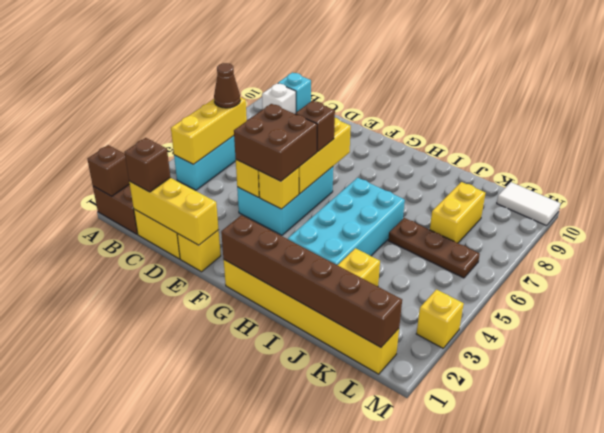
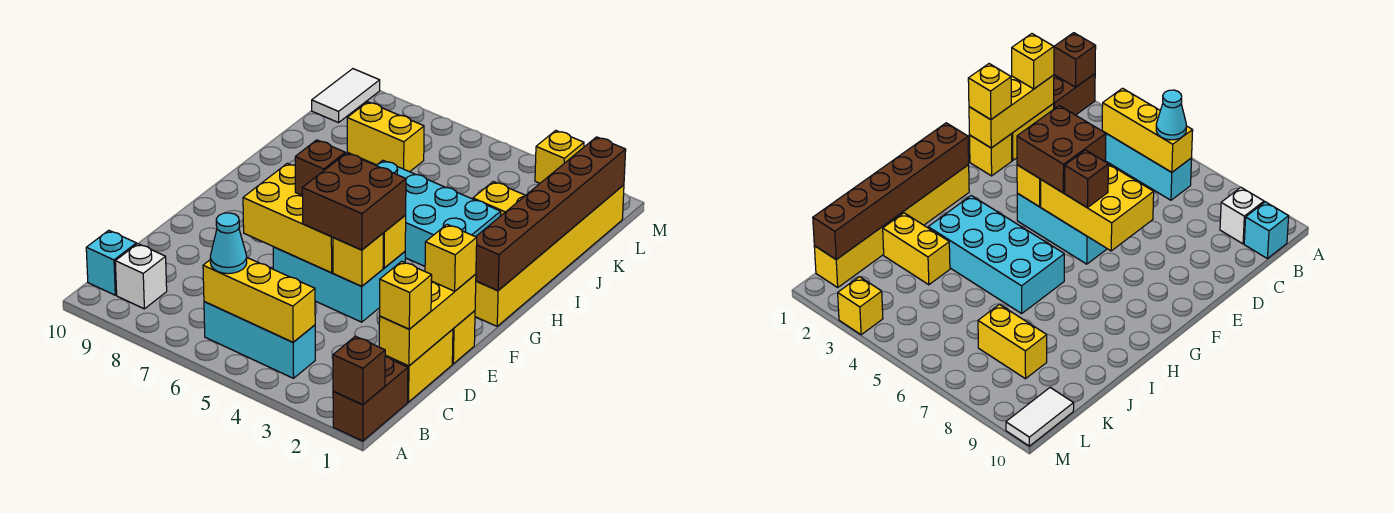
brown 1x1 cone [214,63,240,108] -> cyan 1x1 cone [210,213,247,274]
brown 1x1 brick [124,138,170,192] -> yellow 1x1 brick [380,261,432,329]
none -> yellow 1x1 brick [425,224,477,291]
brown 1x3 plate [388,218,480,278] -> none

